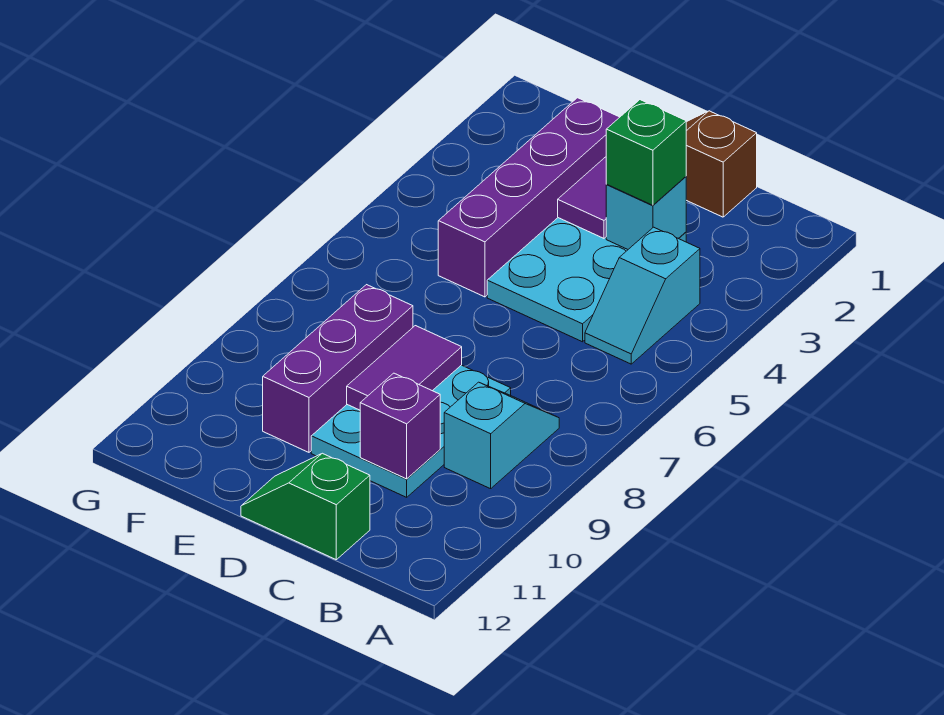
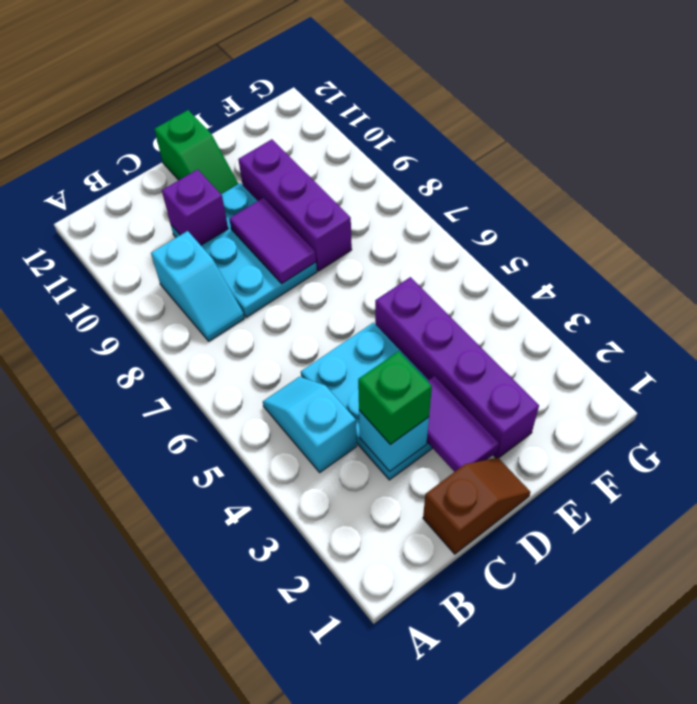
green 1x2 slope [241,453,370,560] -> green 1x2 slope turned to [154,110,238,194]

